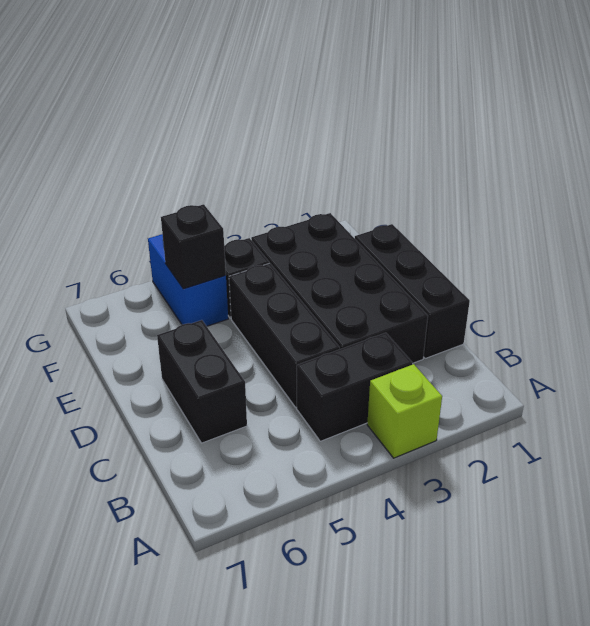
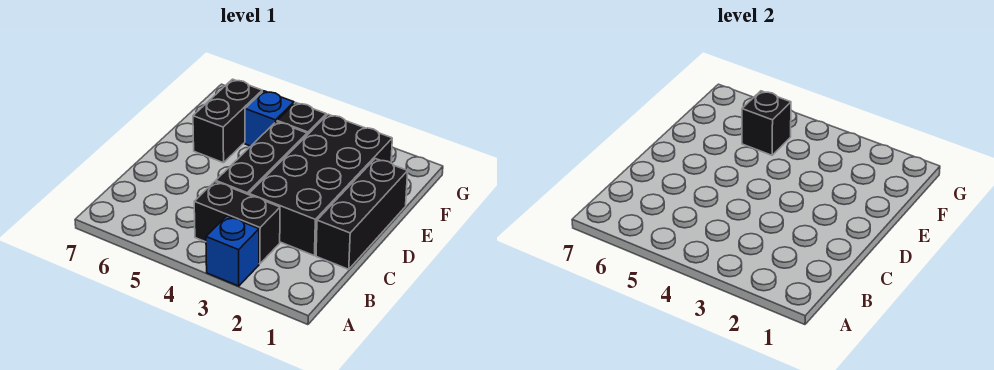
lime 1x1 brick [367,364,442,458] -> blue 1x1 brick [206,216,259,286]
black 1x2 brick [157,320,247,443] -> black 1x2 brick moved to [193,79,262,163]
blue 1x2 brick [148,234,228,326] -> blue 1x1 brick [245,91,294,146]

